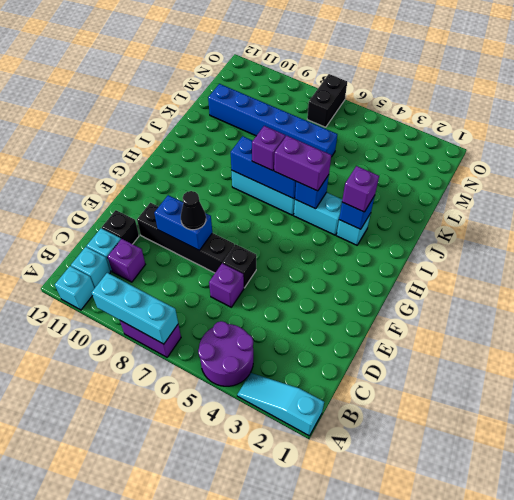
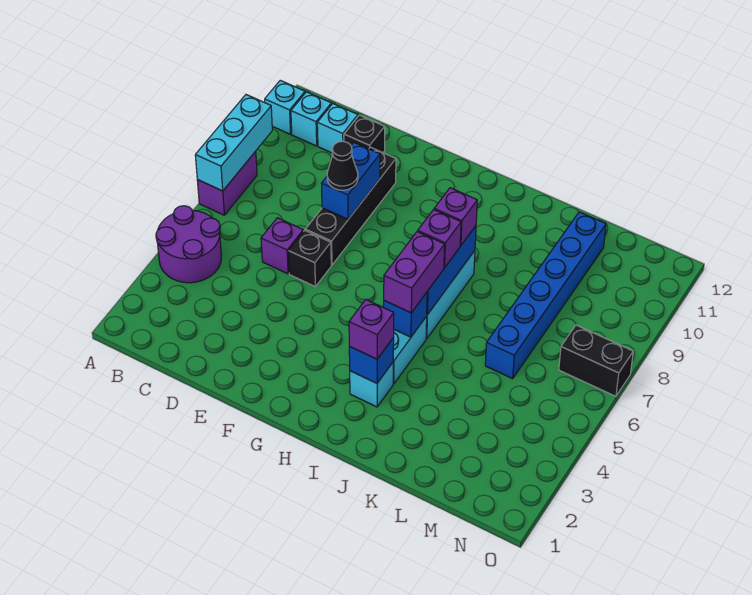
cyan 1x3 slope [237,373,324,436] -> none
purple 1x1 brick [107,239,145,282] -> purple 1x1 brick moved to [434,188,477,246]

